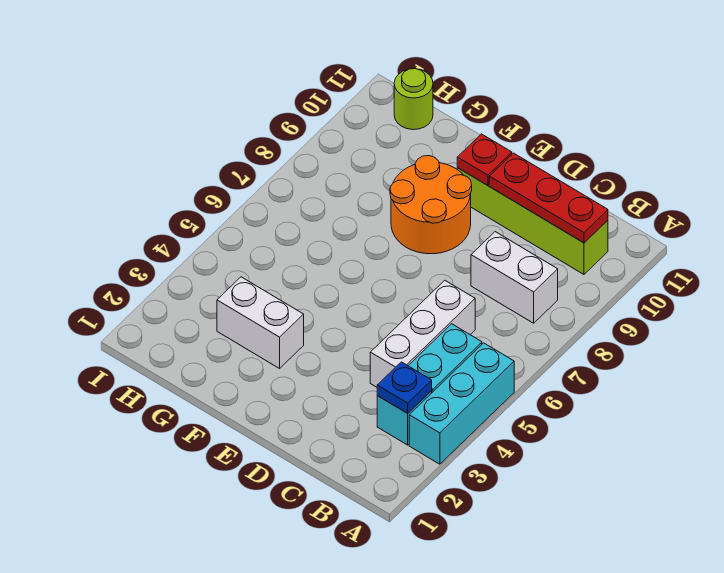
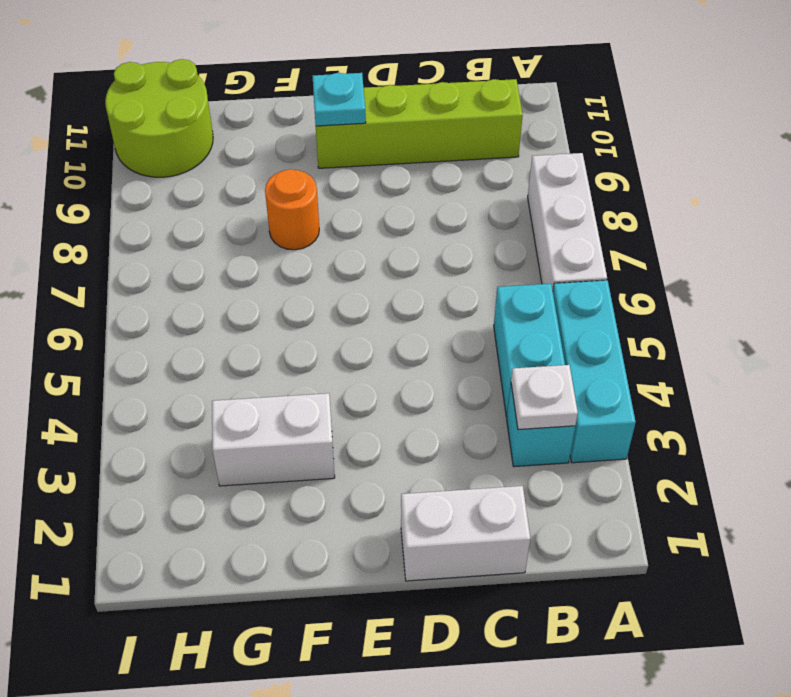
blue 1x1 plate [377,362,432,413] -> white 1x1 plate [511,365,578,430]
white 1x2 brick [471,232,558,323] -> white 1x2 brick moved to [401,486,530,581]
red 1x3 plate [489,153,608,243] -> none
white 1x3 brick [370,280,475,387] -> white 1x3 brick moved to [528,153,607,291]
orange 2x2 round brick [390,156,472,254] -> orange 1x1 round brick [265,169,319,250]
red 1x1 plate [457,134,512,185] -> cyan 1x1 plate [313,73,366,126]
lime 1x1 round brick [394,69,433,130] -> lime 2x2 round brick [105,59,213,177]

